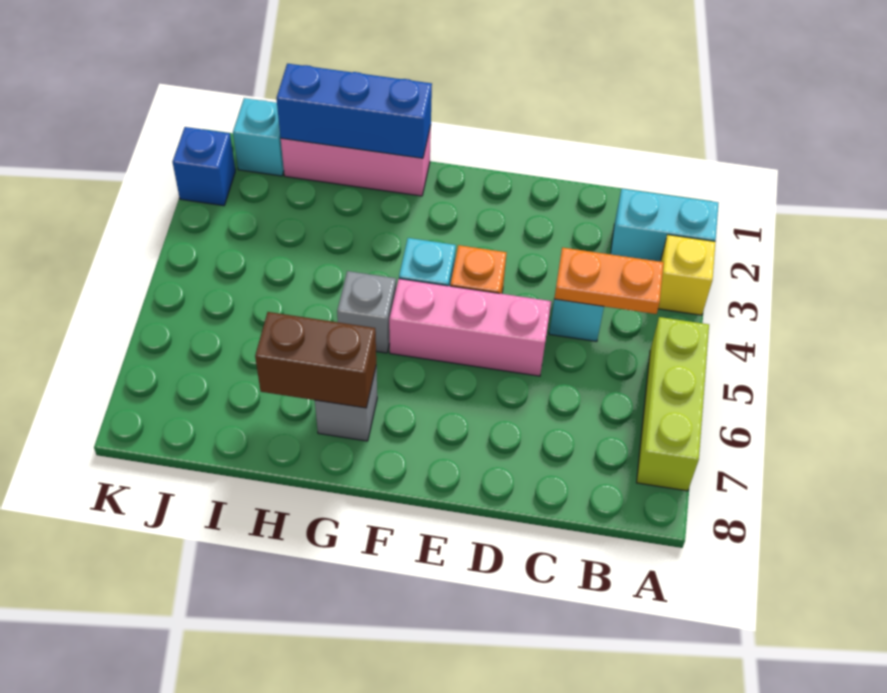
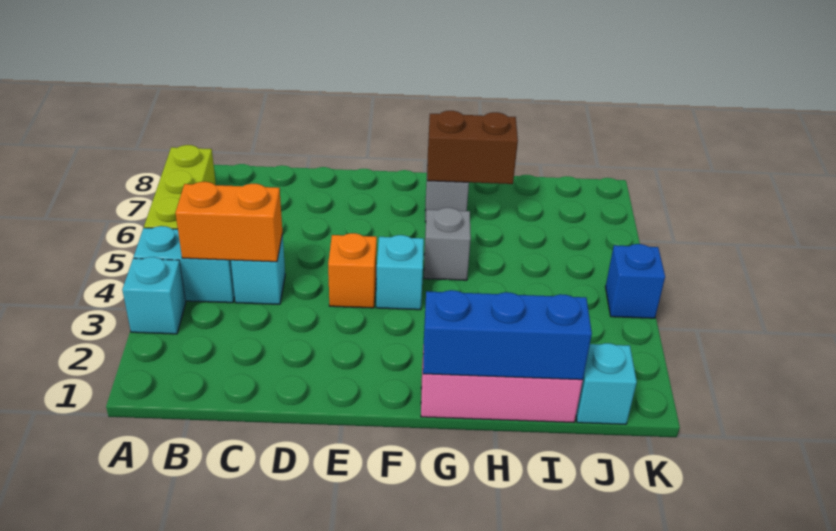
cyan 1x2 brick [611,189,718,262] -> cyan 1x2 brick moved to [134,226,235,303]
yellow 1x1 brick [658,235,715,315] -> cyan 1x1 brick [122,257,186,334]
orange 1x2 plate [554,248,664,314] -> orange 1x2 brick [176,182,282,262]
pink 1x3 brick [389,279,551,376] -> none
blue 1x1 brick [172,127,235,206] -> blue 1x1 brick moved to [606,244,665,318]

